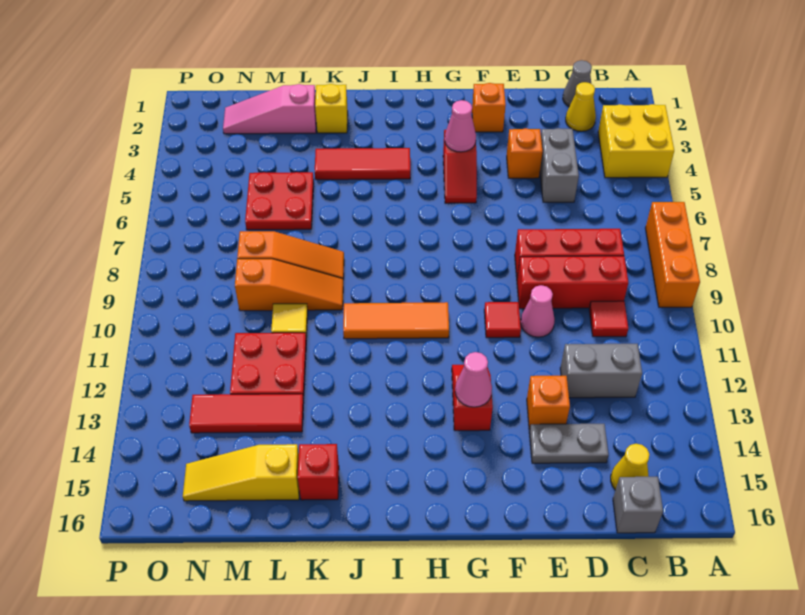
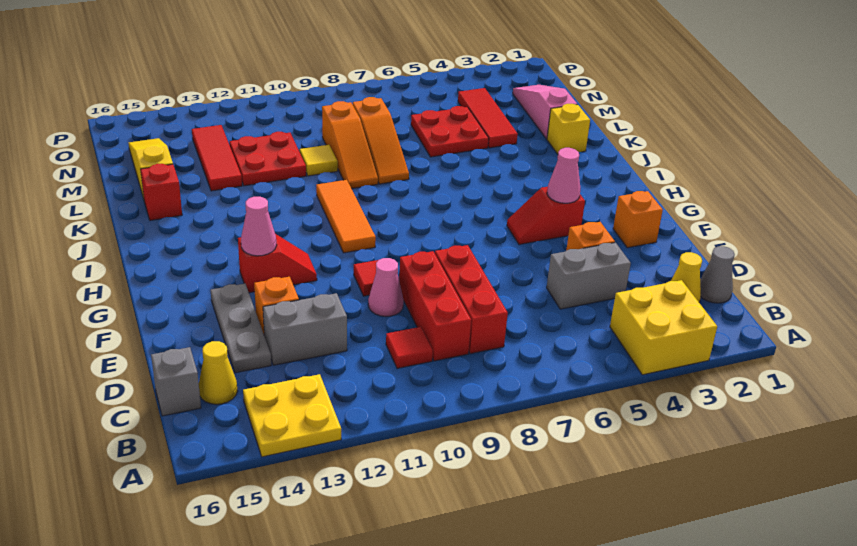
orange 1x3 brick [645,202,700,307] -> none
none -> yellow 2x2 plate [243,374,341,457]
grey 1x2 brick [560,344,642,398] -> grey 1x2 brick turned to [263,293,347,365]
grey 1x2 plate [529,424,608,463] -> grey 1x3 plate [211,284,271,373]
red 1x3 tile [315,148,410,180] -> red 1x3 tile moved to [458,88,518,148]

